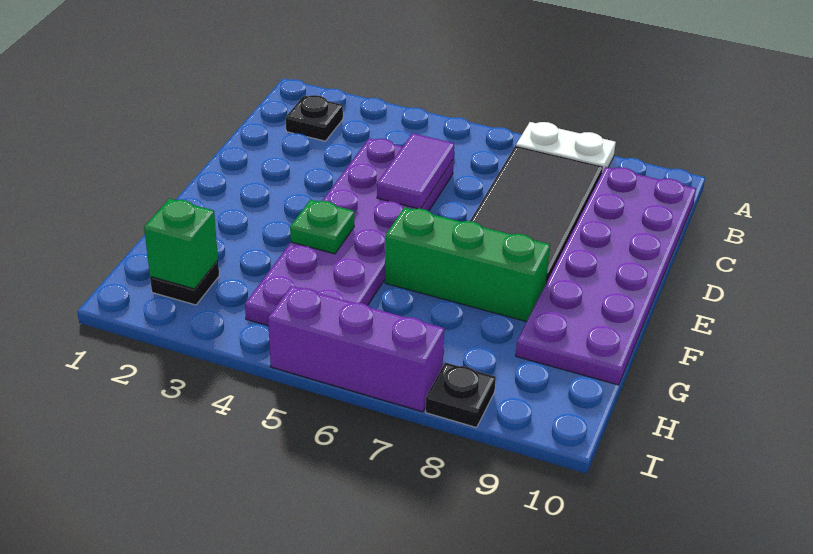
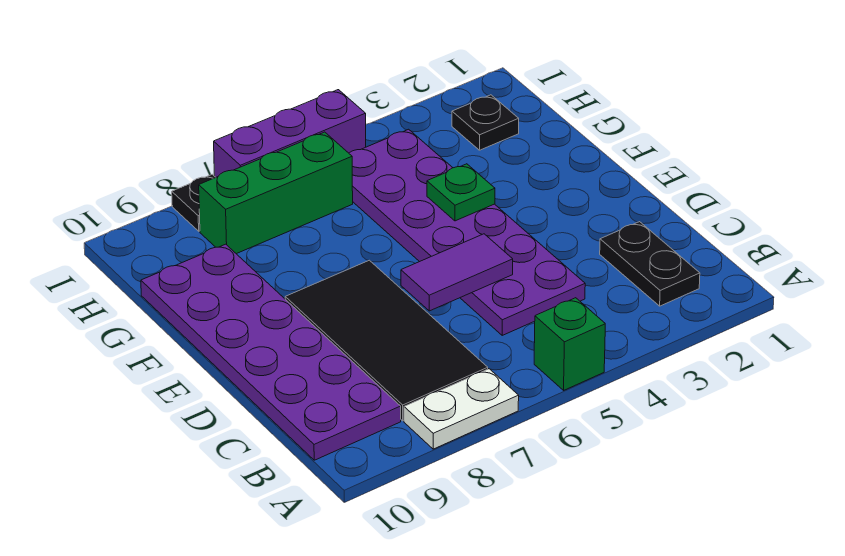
black 1x1 plate [286,95,343,141] -> black 1x2 plate [600,222,700,306]
purple 1x2 tile [377,133,454,209] -> purple 1x2 tile turned to [401,234,513,311]
green 1x3 brick [385,207,550,322] -> green 1x3 brick moved to [199,132,353,254]
green 1x1 brick [144,199,218,289] -> green 1x1 brick moved to [534,298,605,390]

